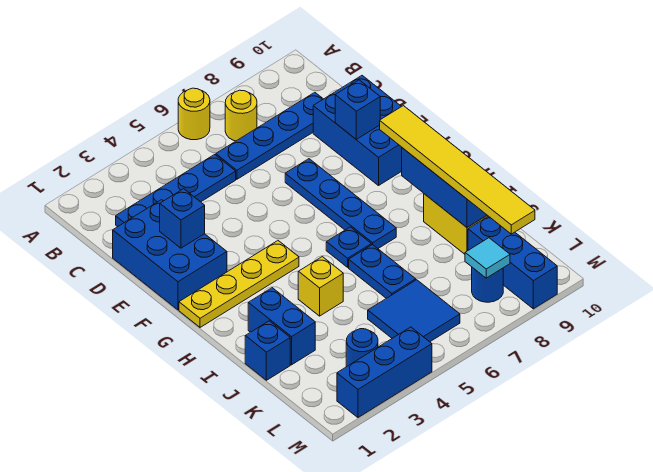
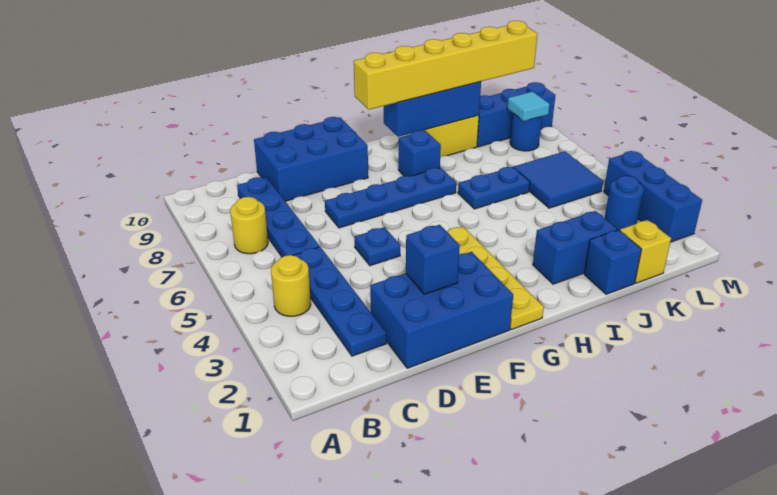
yellow 1x1 round brick [178,88,210,140] -> yellow 1x1 round brick moved to [271,255,311,316]
blue 1x1 brick [335,80,380,139] -> blue 1x1 brick moved to [398,130,441,176]
yellow 1x6 tile [380,106,535,234] -> yellow 1x6 brick [354,21,538,110]
blue 1x1 plate [326,227,371,267] -> blue 1x1 plate moved to [354,227,400,266]
yellow 1x1 brick [298,257,343,316] -> yellow 1x1 brick moved to [619,220,671,283]

